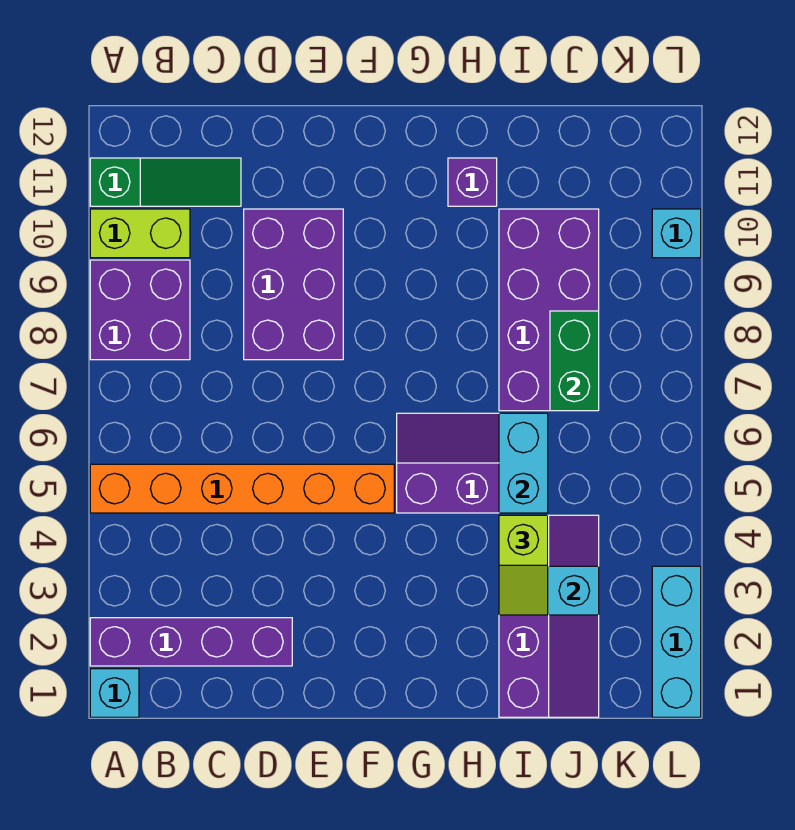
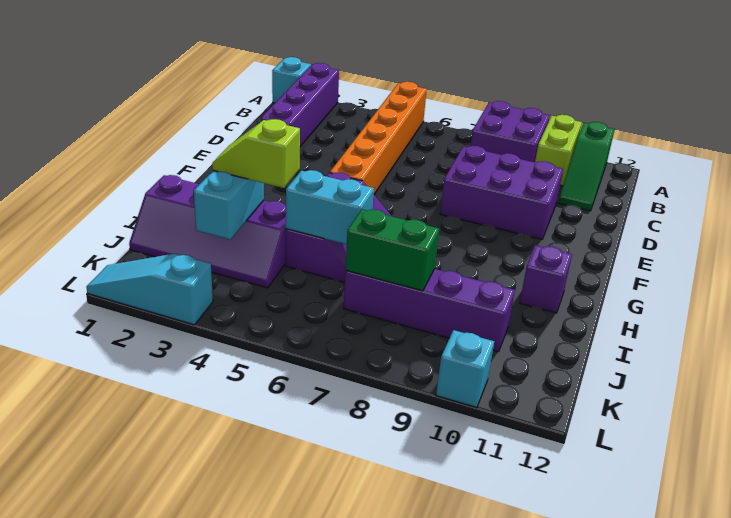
purple 2x4 brick [499,209,599,411] -> purple 1x4 brick [343,269,515,352]
cyan 1x3 brick [652,566,701,717] -> cyan 1x3 slope [87,254,213,325]

